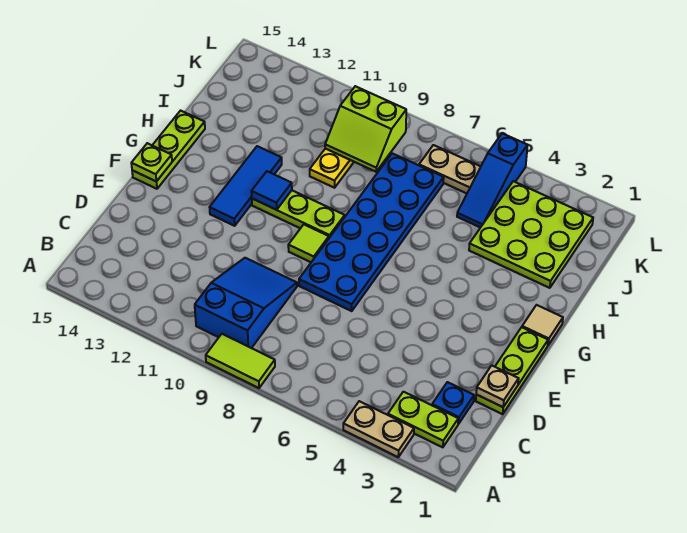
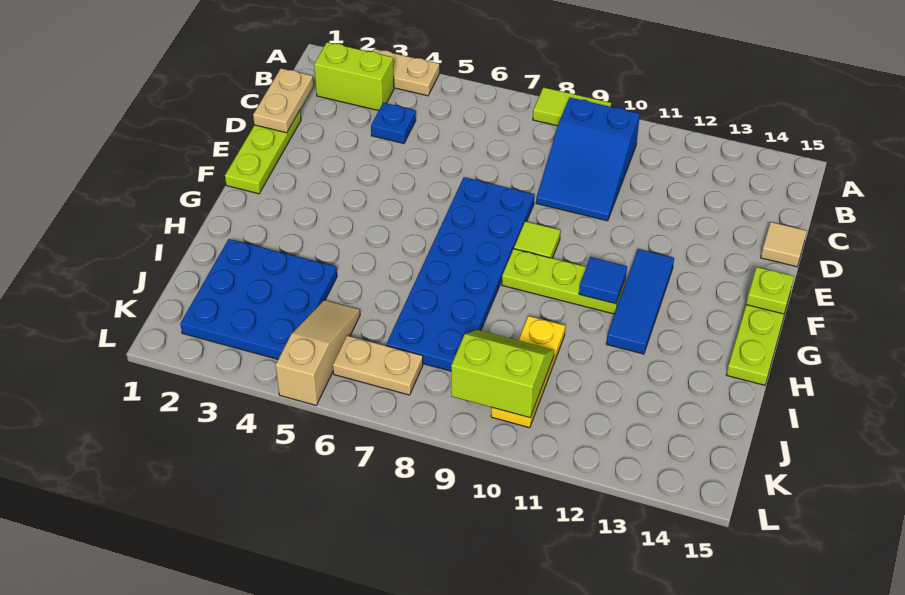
lime 1x2 plate [388,392,458,447] -> lime 1x2 brick [314,42,394,111]
blue 1x1 plate [432,382,474,424] -> blue 1x1 plate moved to [371,103,416,144]
tan 1x1 plate [476,365,519,407] -> tan 1x2 plate [253,68,314,133]
tan 1x1 tile [522,305,563,345] -> tan 1x1 tile moved to [761,222,807,267]
lime 3x3 plate [469,181,593,288] -> blue 3x3 plate [180,239,337,359]
blue 1x3 slope [457,133,528,228] -> tan 1x3 slope [275,300,360,405]

